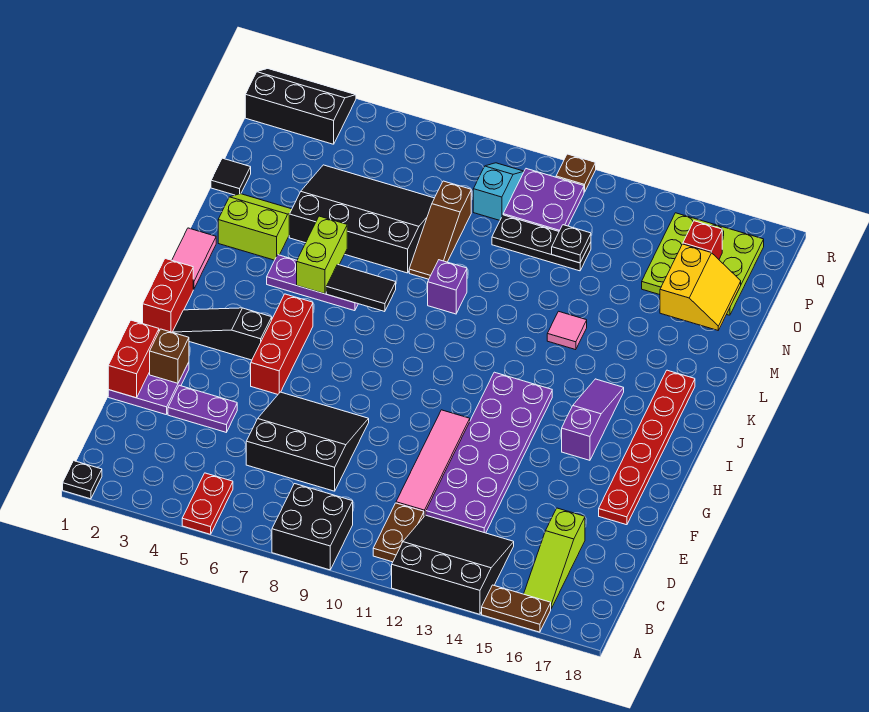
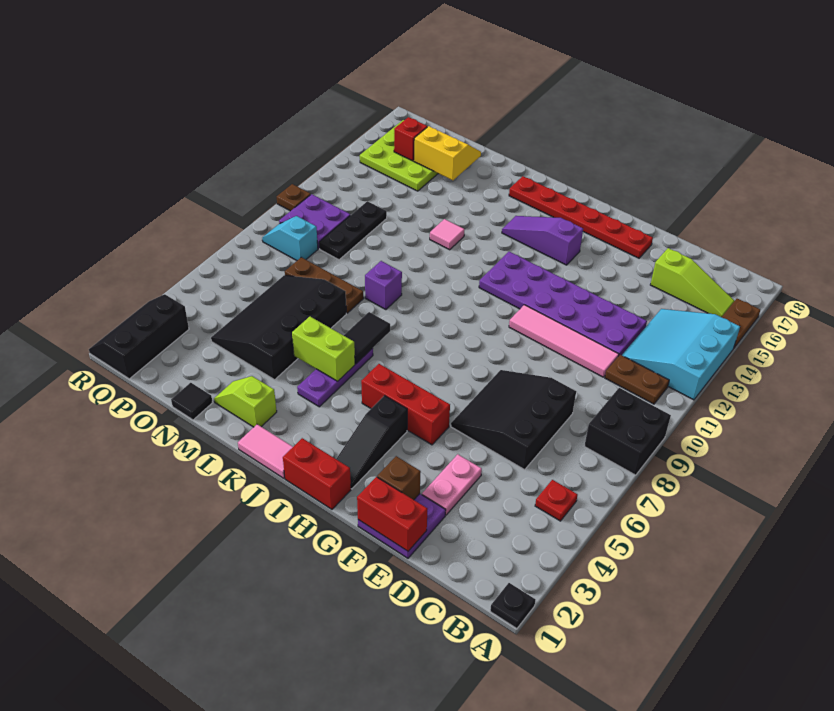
red 1x2 plate [182,473,233,534] -> red 1x1 plate [535,480,578,521]
black 3x3 slope [392,515,514,614] -> cyan 3x3 slope [622,309,740,400]
purple 1x2 plate [168,385,237,432] -> pink 1x2 plate [422,454,482,515]
lime 2x2 slope [218,194,292,260] -> lime 1x2 slope [214,376,277,427]
brown 1x3 slope [409,181,471,279] -> brown 1x3 plate [285,257,364,313]
black 1x1 plate [552,225,591,263] -> none

